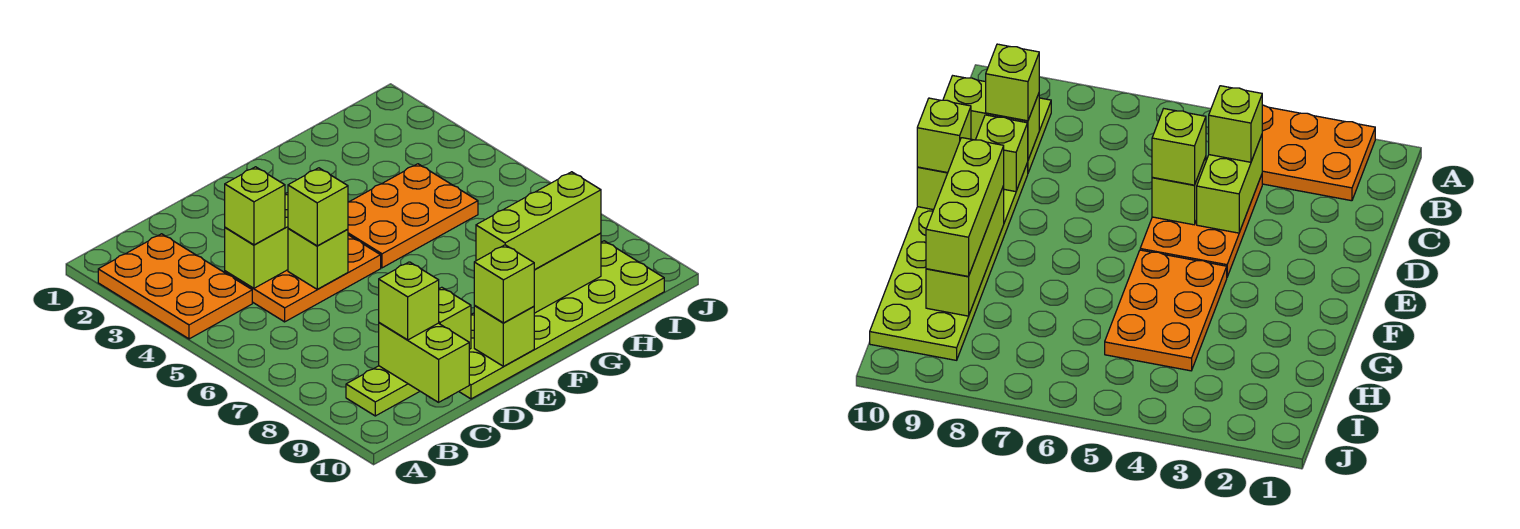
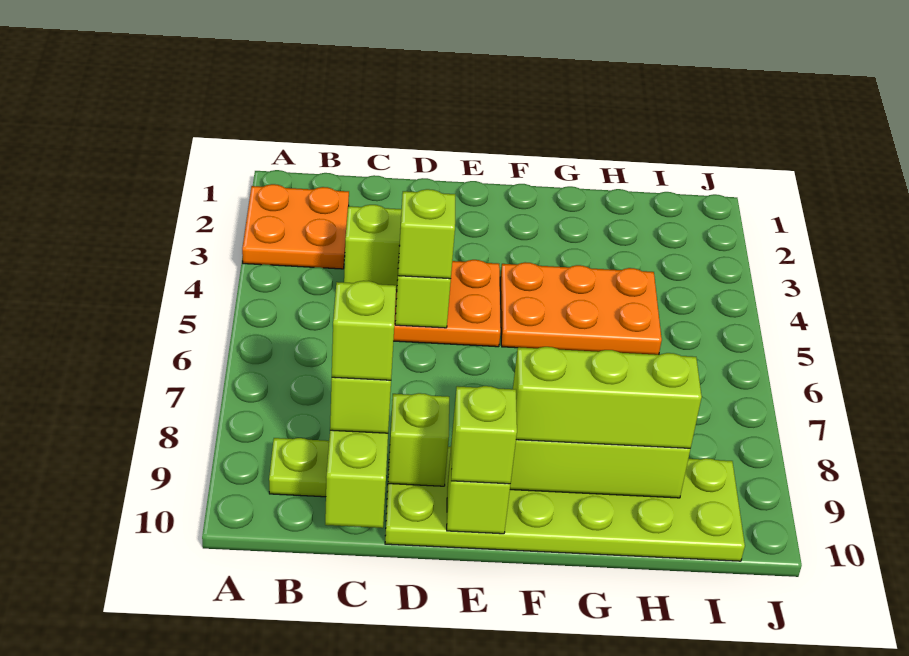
orange 2x3 plate [98,234,252,339] -> orange 2x2 plate [242,184,349,269]
lime 1x1 brick [225,167,285,245] -> lime 1x1 brick moved to [332,281,396,380]

